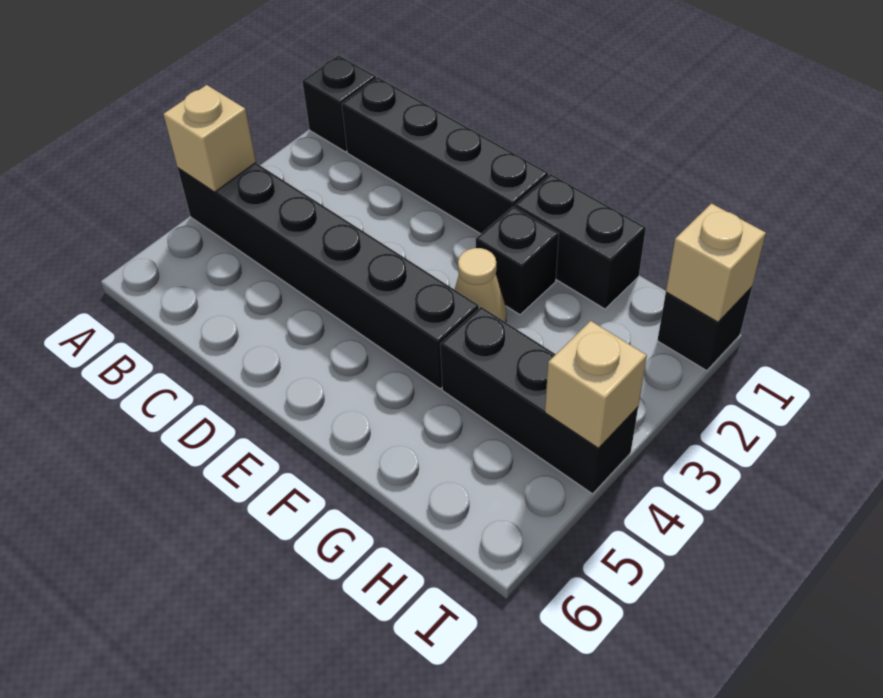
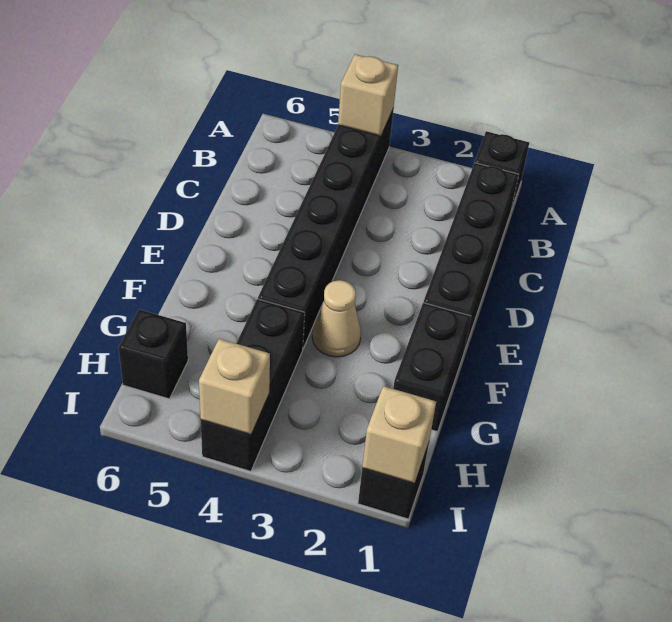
black 1x1 brick [476,206,559,315] -> black 1x1 brick moved to [119,310,188,399]

